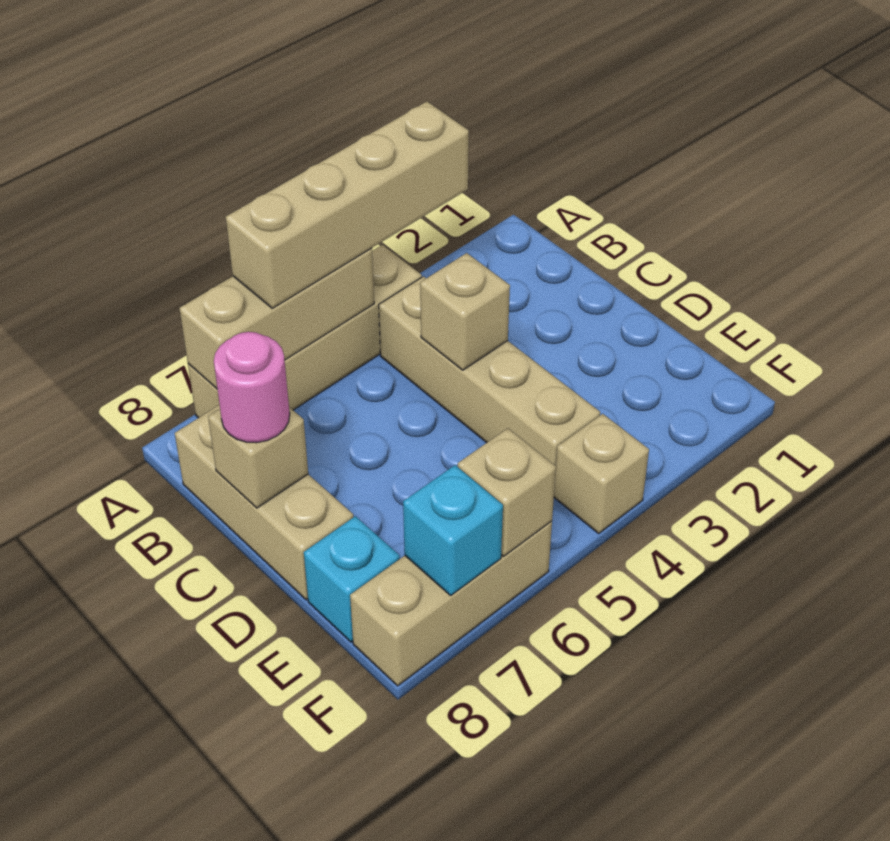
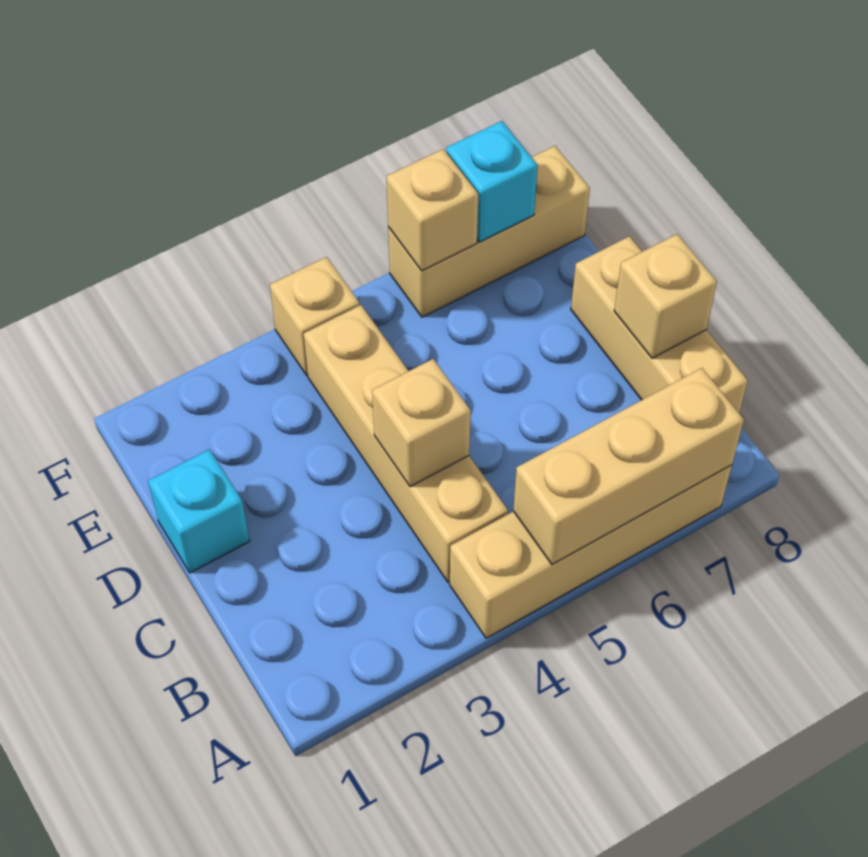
tan 1x4 brick [226,102,469,308] -> none
pink 1x1 round brick [214,332,290,443] -> none
cyan 1x1 brick [304,516,400,642] -> cyan 1x1 brick moved to [148,449,250,573]

